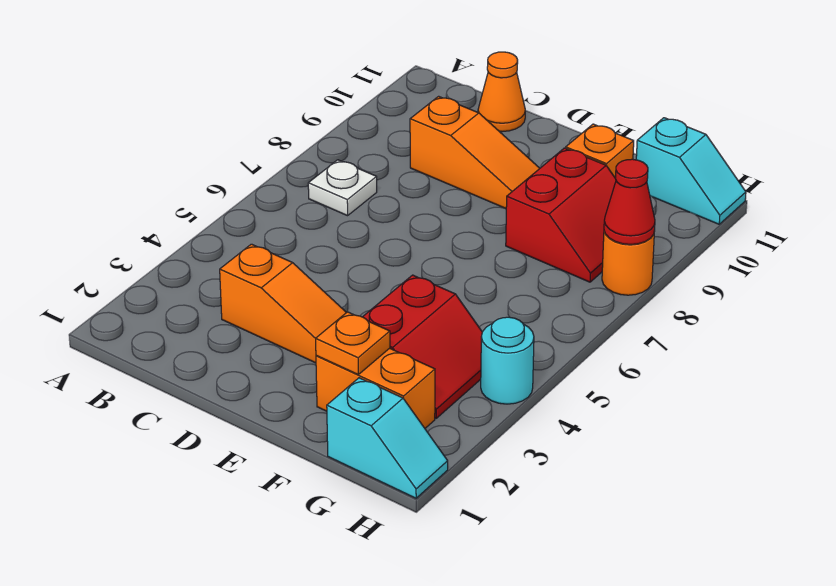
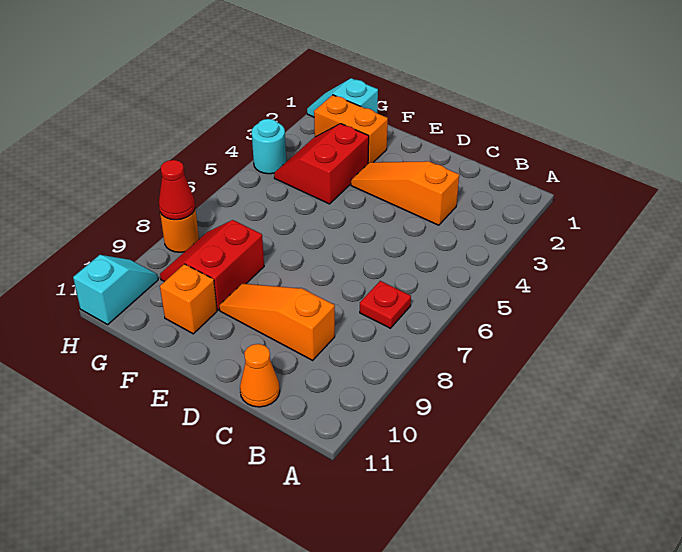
white 1x1 plate [308,160,377,216] -> red 1x1 plate [360,281,411,328]
orange 1x1 plate [316,312,390,374] -> none
cyan 1x2 slope [636,118,746,224] -> cyan 1x2 slope turned to [73,255,158,324]

